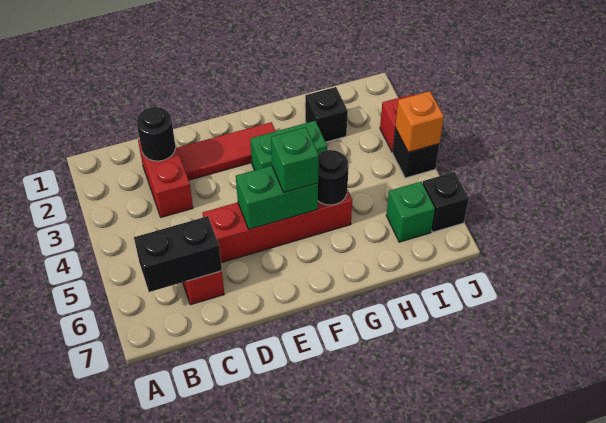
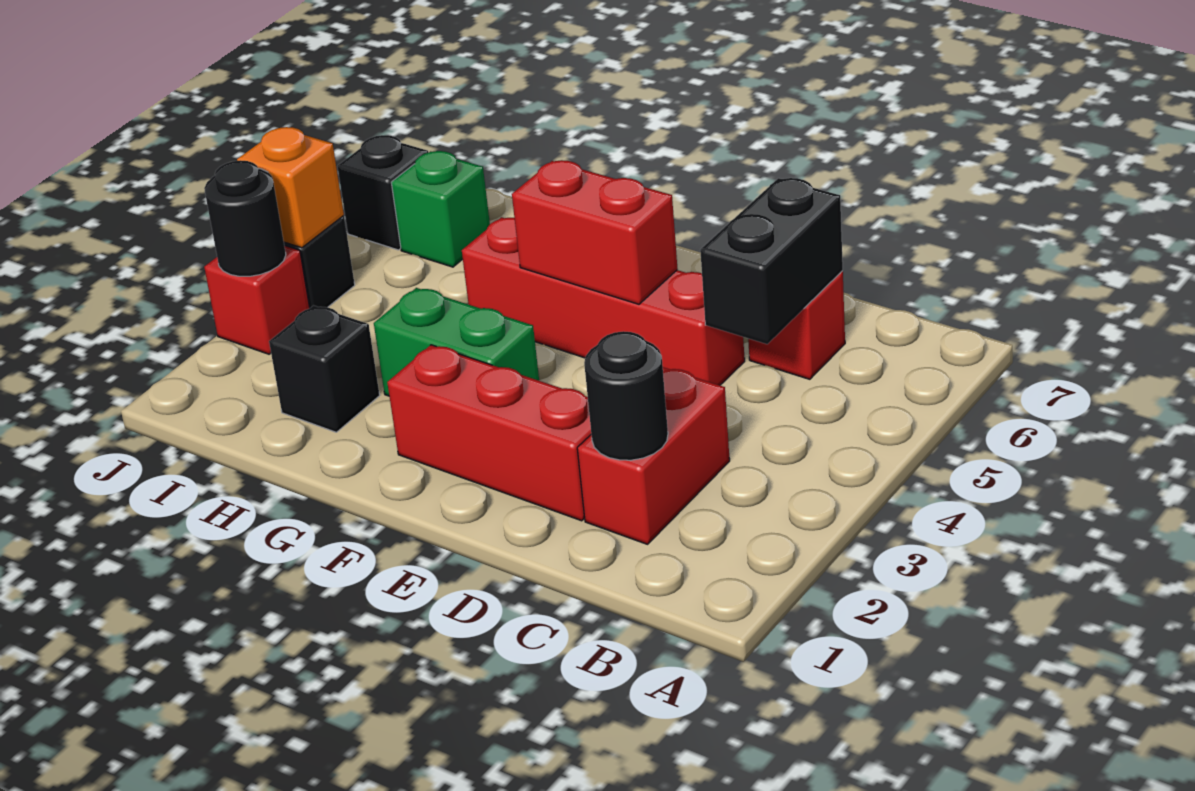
black 1x2 brick [134,216,222,292] -> black 1x2 brick turned to [700,178,843,344]
red 1x3 tile [177,122,275,180] -> red 1x3 brick [387,345,591,521]
green 1x2 brick [236,166,318,229] -> red 1x2 brick [512,160,678,304]
green 1x1 brick [271,127,319,193] -> none
black 1x1 round brick [318,150,349,205] -> black 1x1 round brick moved to [204,160,286,276]

